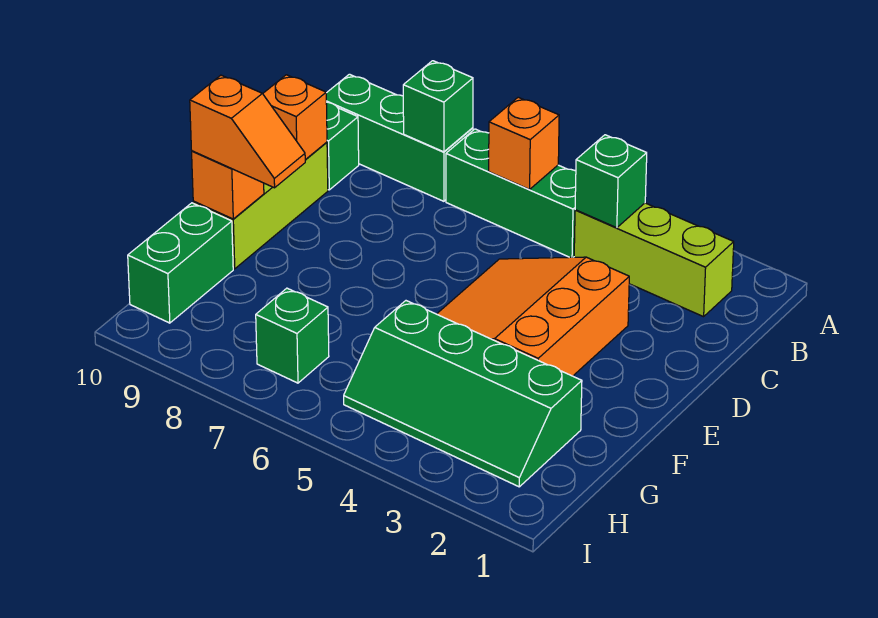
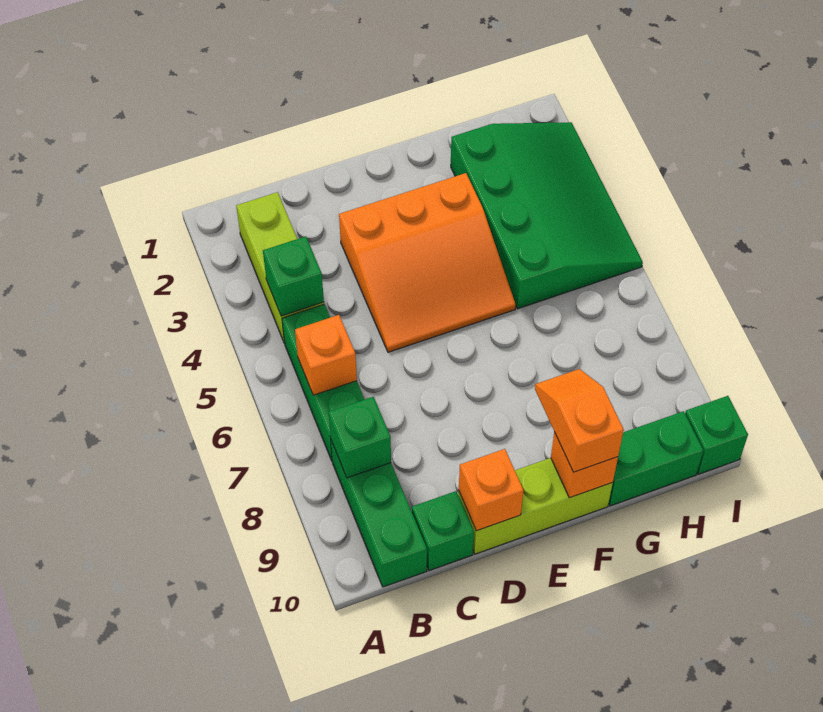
green 2x4 slope [344,301,582,487] -> green 3x4 slope [451,122,643,309]
green 1x1 brick [256,288,329,383] -> green 1x1 brick moved to [685,396,748,474]

